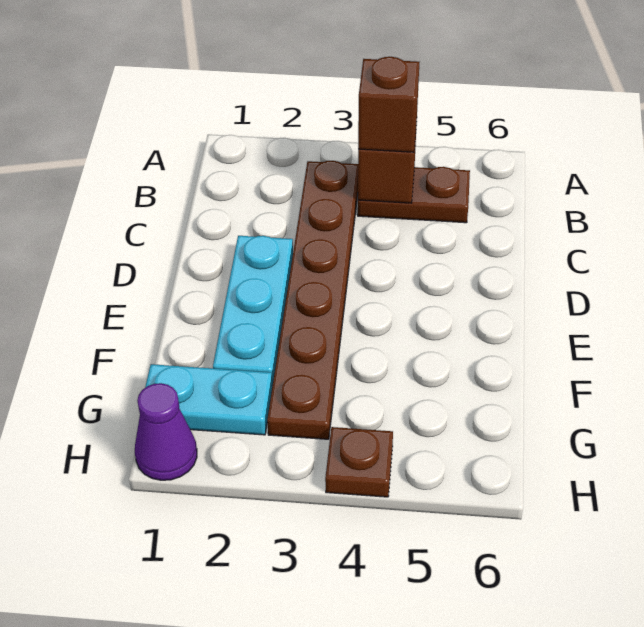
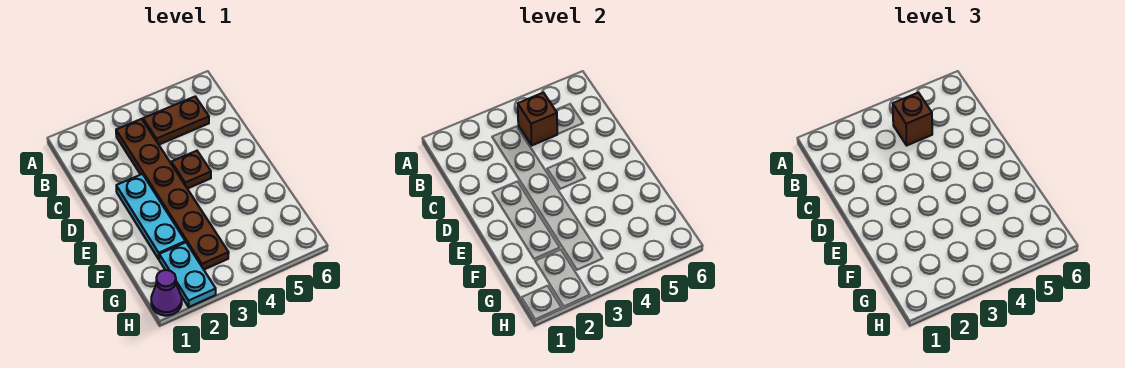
cyan 1x2 plate [145,364,272,435] -> cyan 1x2 plate turned to [159,242,216,307]
brown 1x1 plate [325,427,393,497] -> brown 1x1 plate moved to [171,151,211,189]

